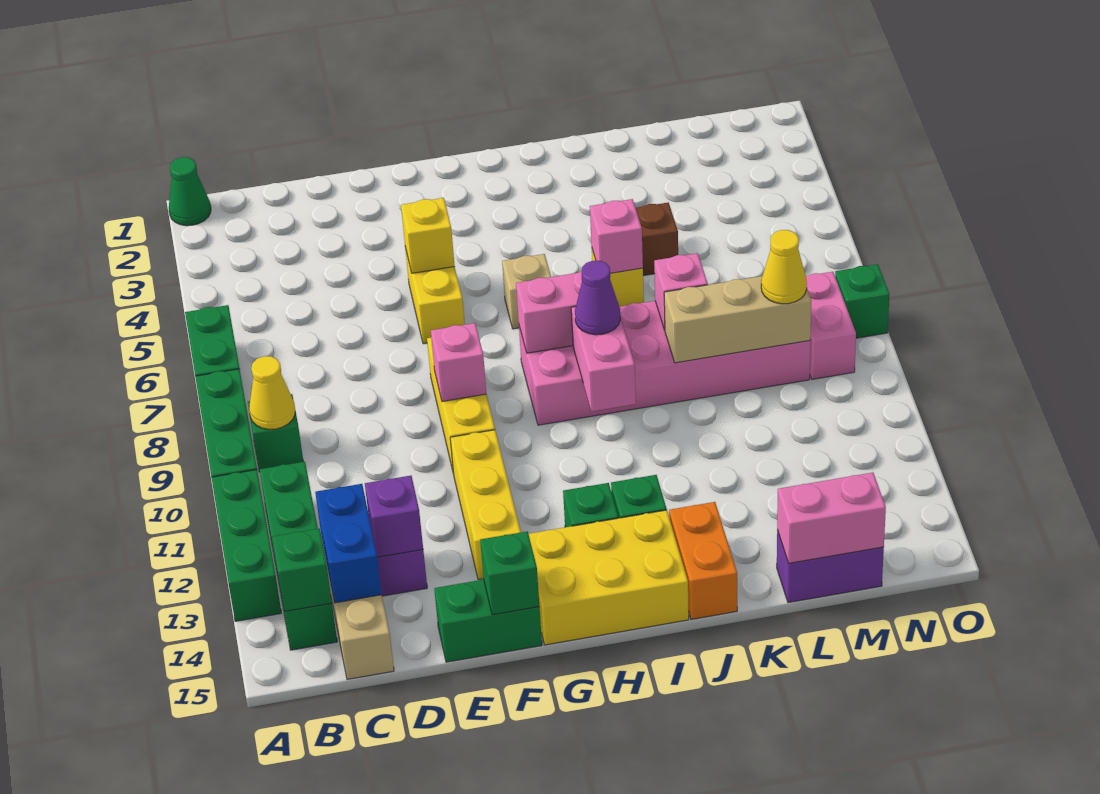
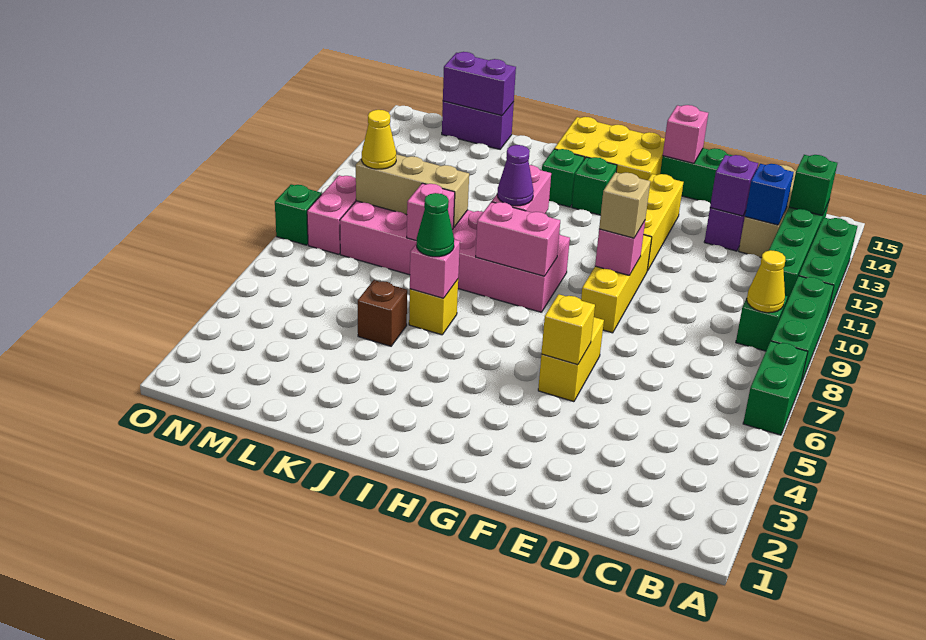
green 1x1 cone [169,157,211,226] -> green 1x1 cone moved to [417,193,454,257]
blue 1x2 brick [315,484,382,603] -> blue 1x1 brick [745,164,794,225]
green 1x1 brick [480,531,539,615] -> pink 1x1 brick [663,105,708,163]
tan 1x1 brick [502,254,551,329] -> tan 1x1 brick moved to [599,172,650,238]
orange 1x2 brick [669,502,737,619] -> none
pink 1x2 brick [777,473,886,563] -> purple 1x2 brick [443,52,516,116]

